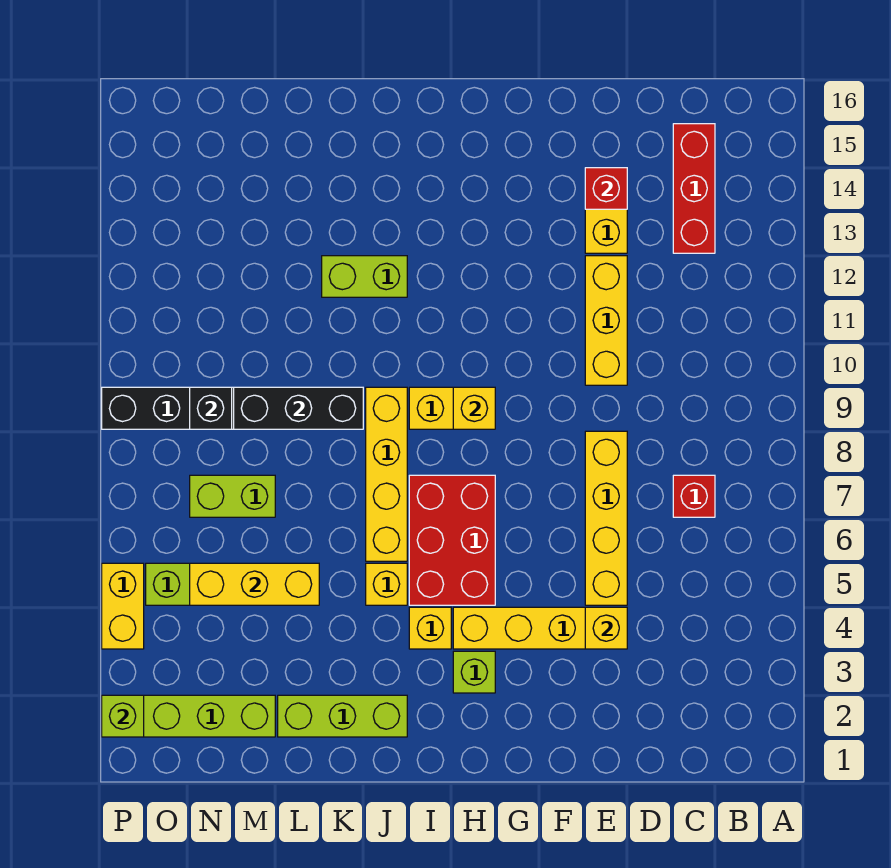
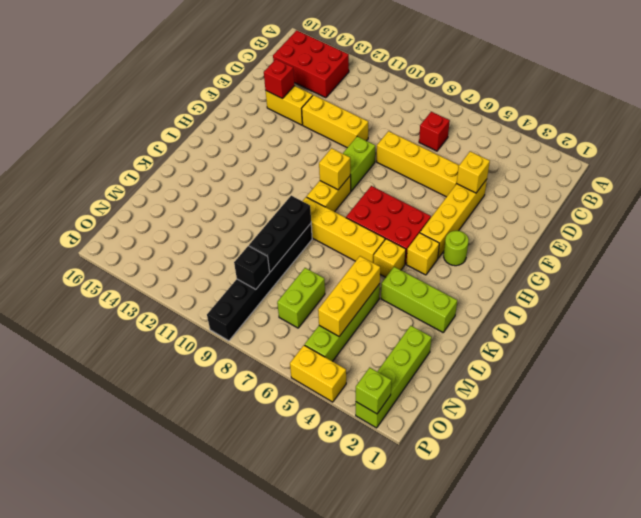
red 1x3 brick [673,124,715,253] -> red 2x3 brick [273,30,349,98]
lime 1x1 brick [453,651,495,693] -> lime 1x1 round brick [444,231,469,266]
lime 1x3 brick [278,695,407,737] -> lime 1x3 brick turned to [381,267,457,332]
lime 1x2 brick [322,256,407,297] -> lime 1x2 brick moved to [343,136,375,191]

